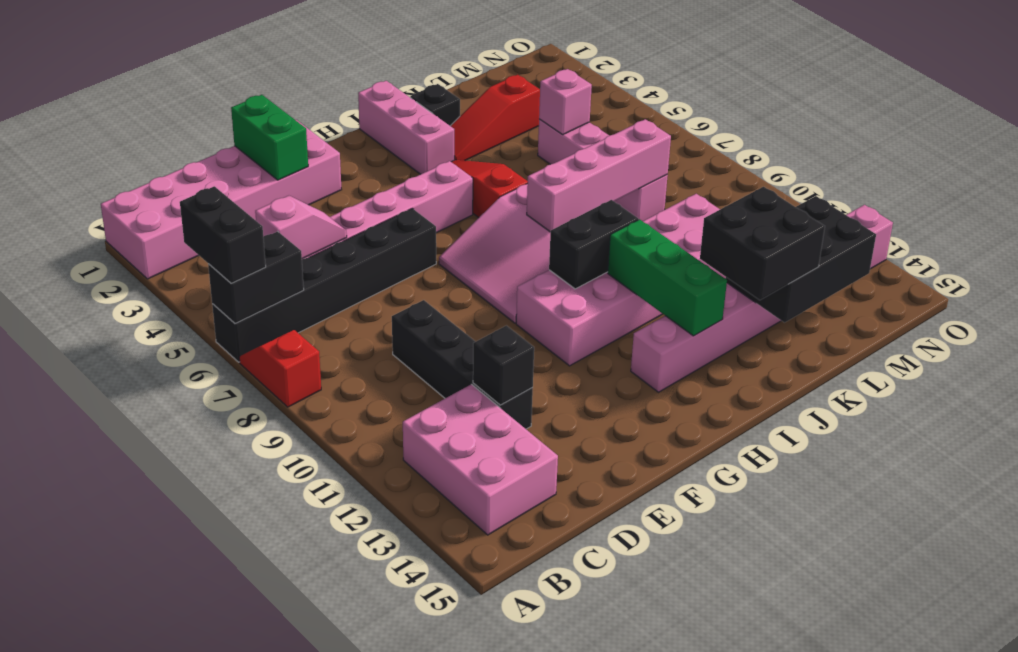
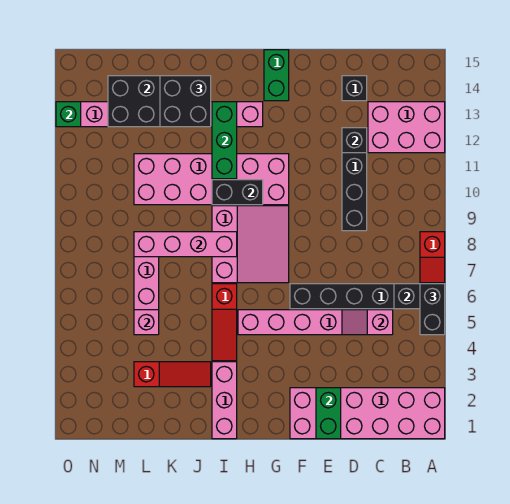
pink 2x3 brick [403,384,558,535] -> pink 2x3 brick turned to [368,102,445,153]
none -> green 1x2 brick [264,50,289,101]
black 1x1 brick [410,84,460,126] -> black 1x1 brick moved to [342,76,367,101]
none -> green 1x1 brick [56,102,81,127]

